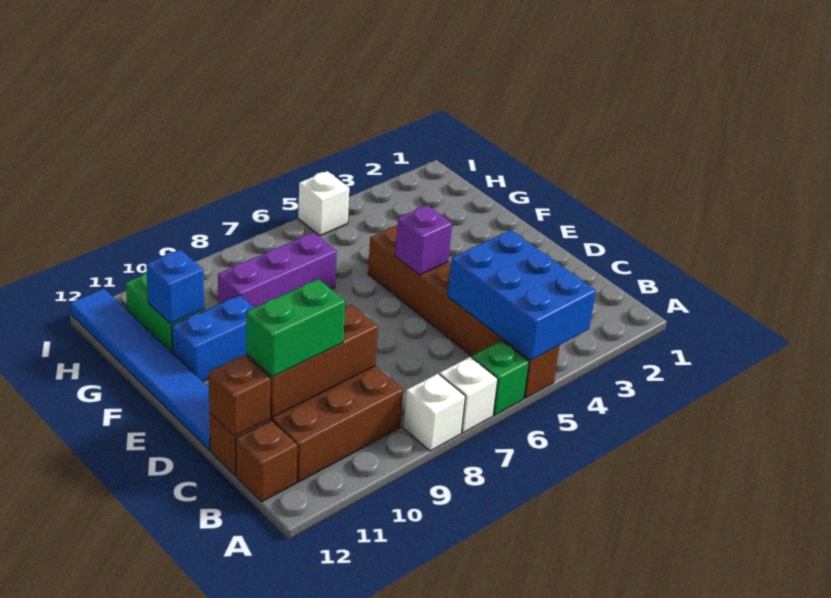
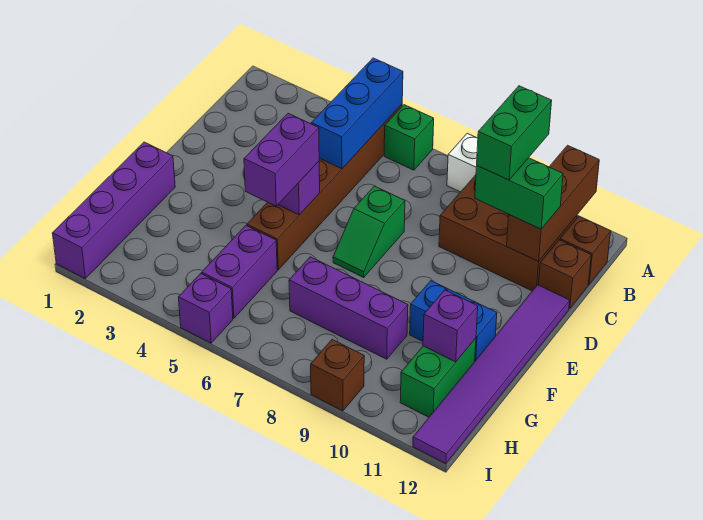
blue 2x3 brick [448,230,596,360] -> blue 1x3 brick [311,58,403,169]
white 1x1 brick [439,357,498,433] -> none
none -> green 1x2 brick [477,86,552,180]
brown 1x3 brick [246,305,378,417] -> brown 1x3 brick turned to [507,145,599,261]
brown 1x1 brick [208,355,270,436] -> brown 1x1 brick moved to [311,340,364,411]
none -> green 1x2 slope [333,186,405,277]
blue 1x6 tile [70,289,210,450] -> purple 1x6 tile [413,285,570,464]
none -> purple 1x2 brick [244,113,319,206]
none -> purple 1x4 brick [52,142,175,278]
none -> purple 1x2 brick [202,226,277,318]
blue 1x1 brick [146,250,204,324] -> purple 1x1 brick [423,290,478,362]
white 1x1 brick [298,171,349,236] -> purple 1x1 brick [179,273,233,343]

